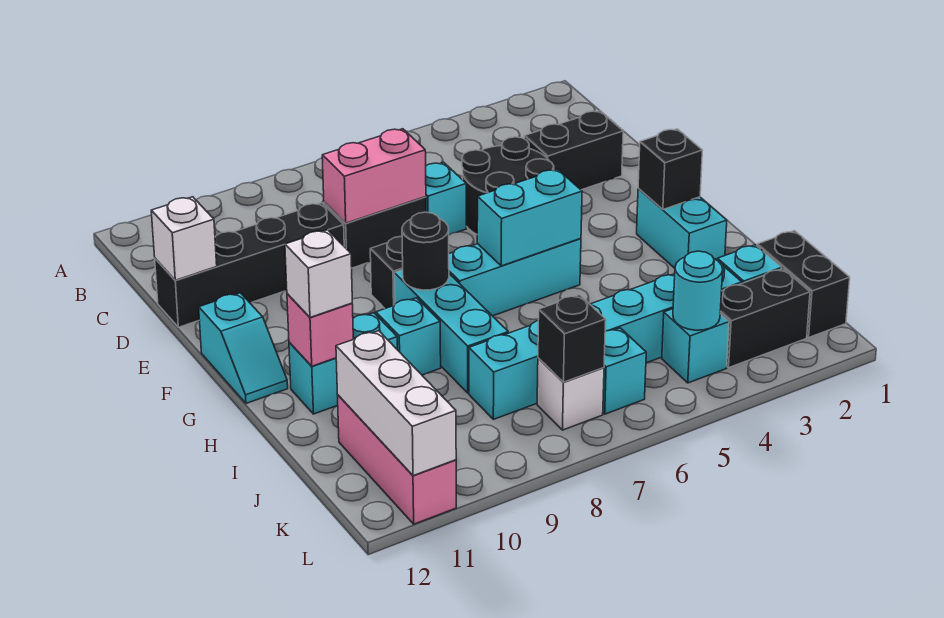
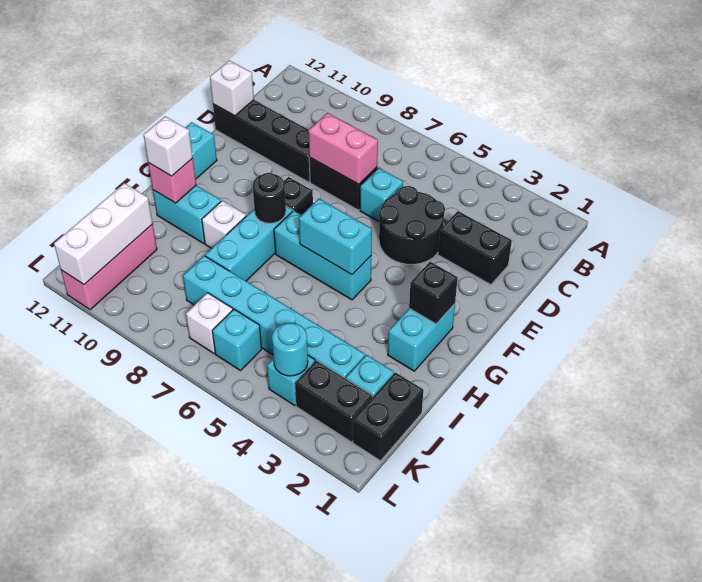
cyan 1x1 brick [376,298,441,375] -> white 1x1 brick [202,201,246,248]
black 1x1 brick [538,295,606,382] -> none

